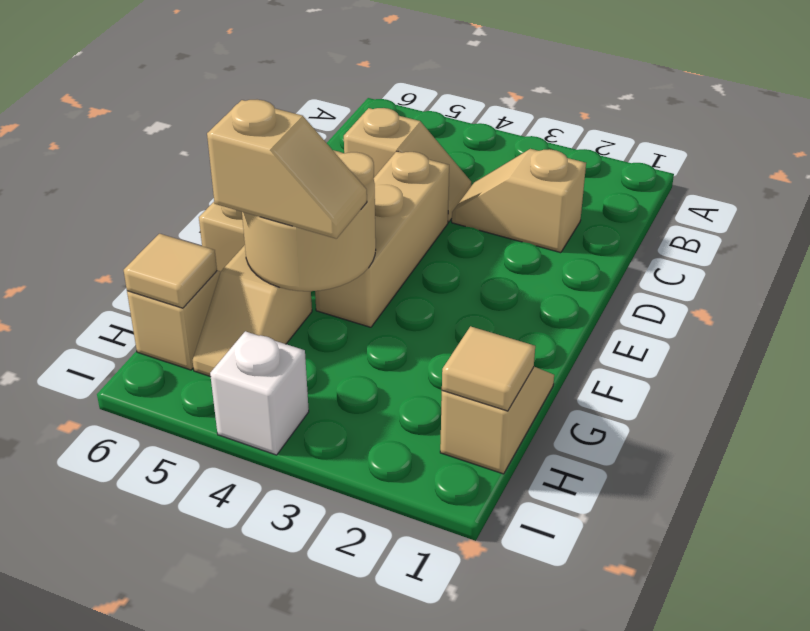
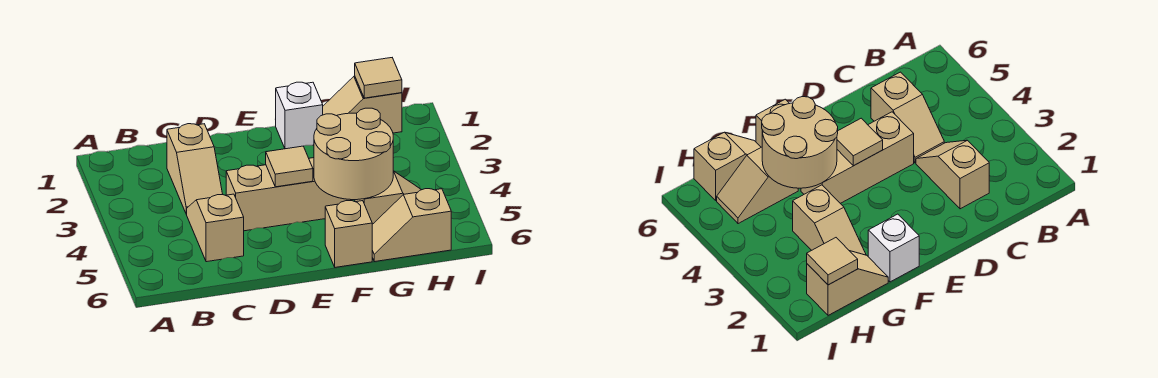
tan 1x2 slope [207,100,367,239] -> tan 1x2 slope moved to [793,185,866,255]
tan 1x1 tile [124,234,217,308] -> tan 1x1 tile moved to [266,146,313,187]
white 1x1 brick [210,331,309,455] -> white 1x1 brick moved to [276,82,323,149]

